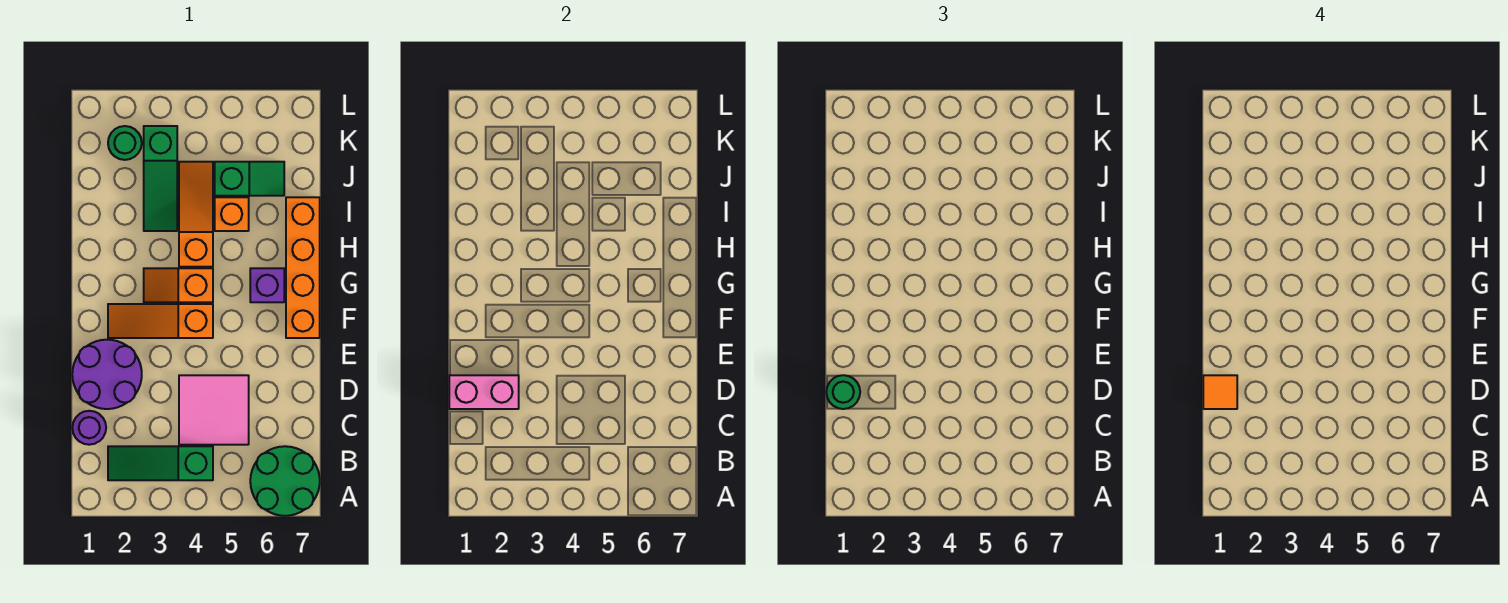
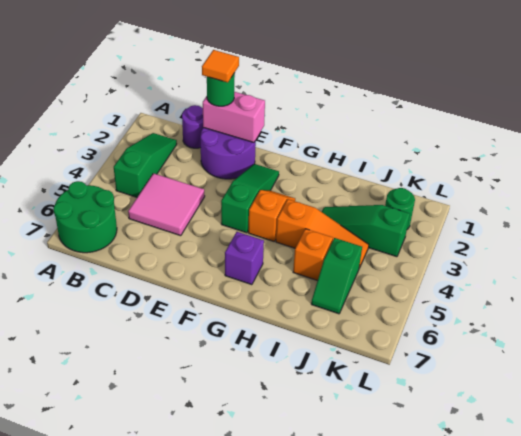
pink 1x2 brick [449,375,519,409] -> pink 1x2 brick turned to [203,92,265,142]
orange 1x3 slope [108,304,213,338] -> green 1x3 slope [221,164,279,233]
orange 1x4 brick [286,197,320,338] -> none

